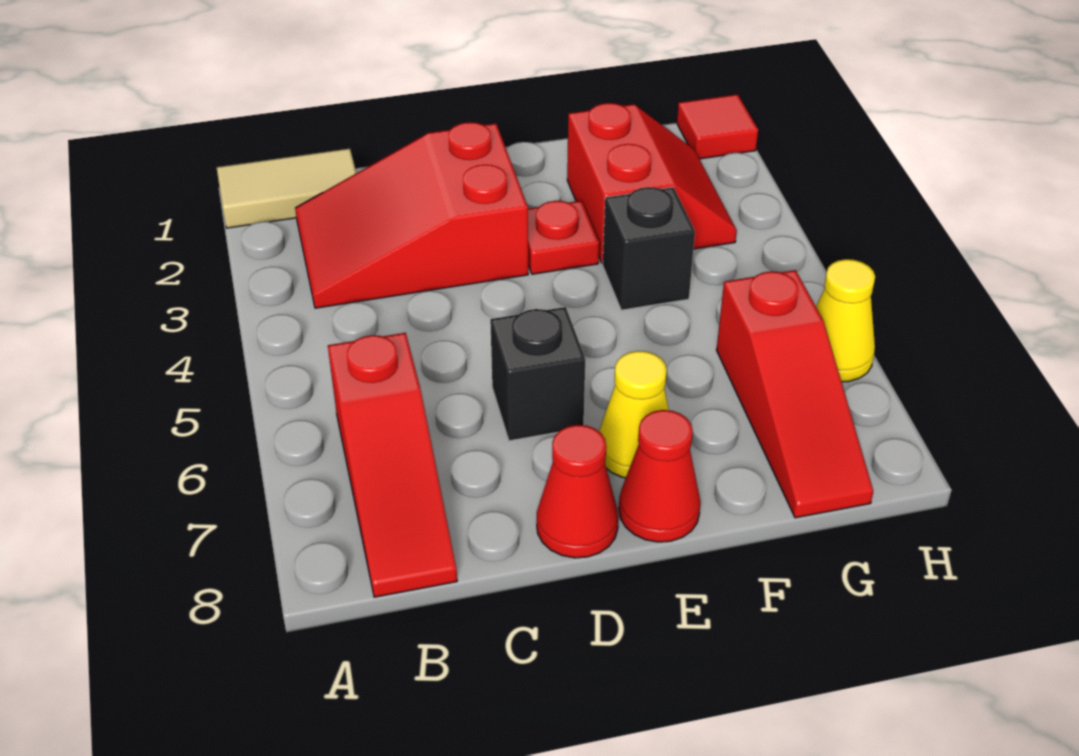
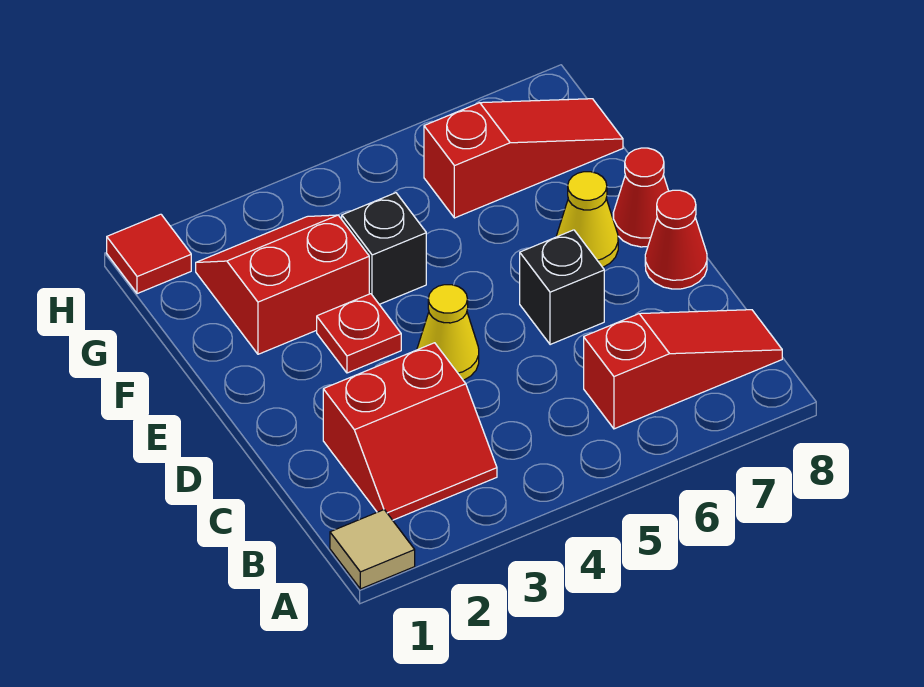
tan 1x2 tile [217,149,356,228] -> tan 1x1 tile [330,510,415,589]
red 2x3 slope [295,122,528,308] -> red 2x2 slope [323,343,497,520]
yellow 1x1 cone [816,259,875,382] -> yellow 1x1 cone moved to [417,285,479,380]

